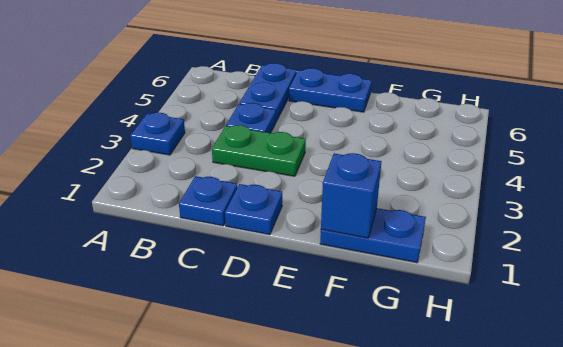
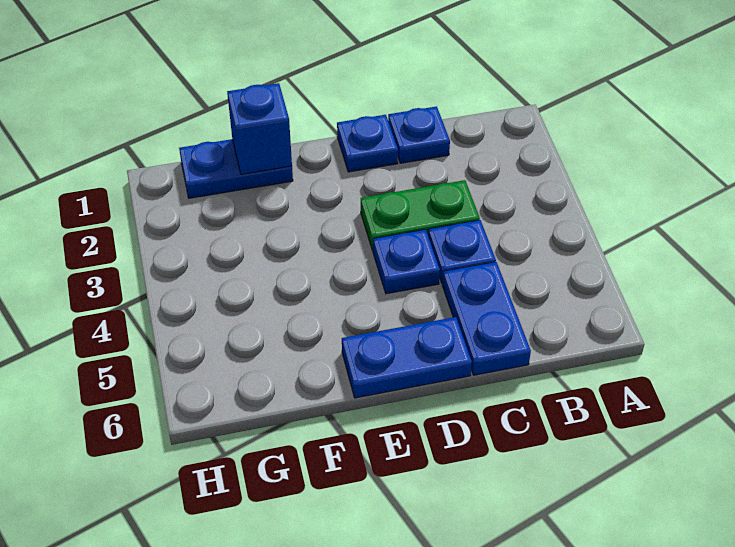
blue 1x1 plate [130,113,185,155] -> blue 1x1 plate moved to [373,230,440,294]

